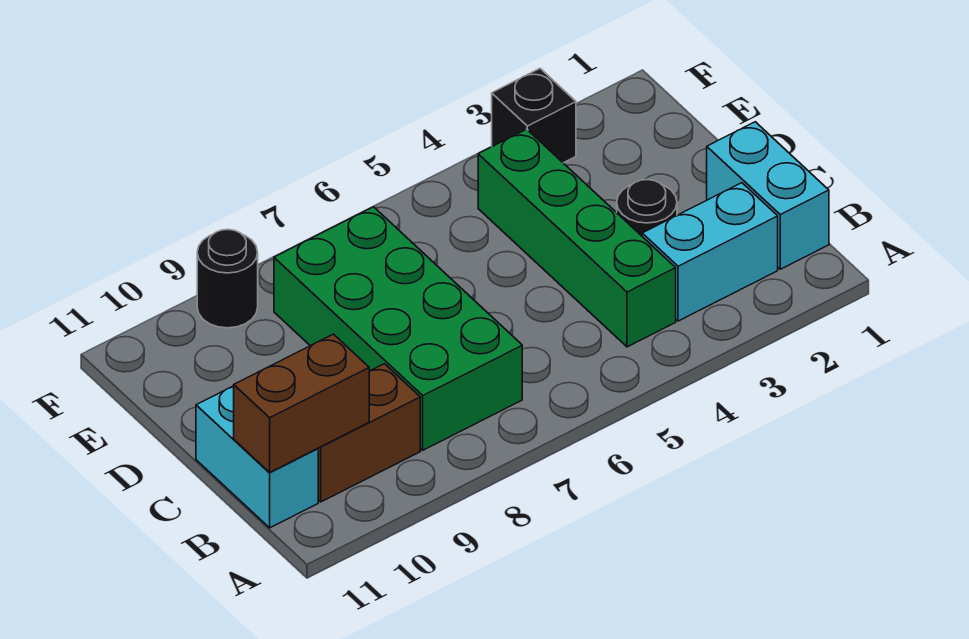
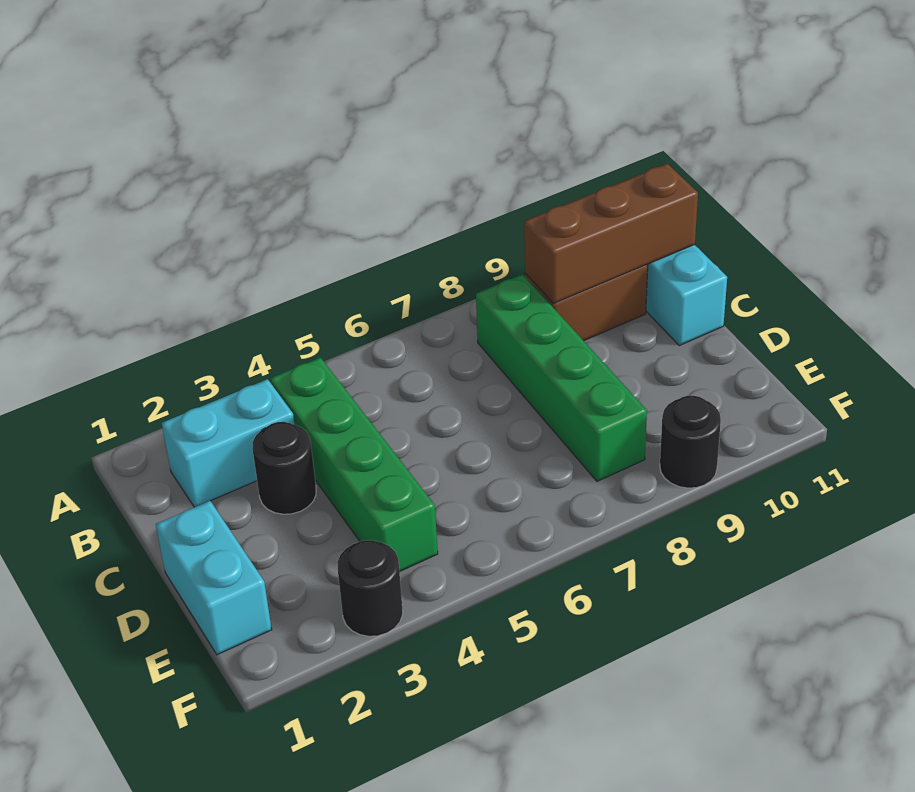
cyan 1x2 brick [707,122,829,269] -> cyan 1x2 brick moved to [156,501,272,655]
green 2x4 brick [274,207,522,450] -> green 1x4 brick [476,274,647,481]
brown 1x2 brick [234,334,369,472] -> brown 1x3 brick [524,164,698,304]
black 1x1 brick [492,69,576,163] -> black 1x1 round brick [338,540,403,636]

